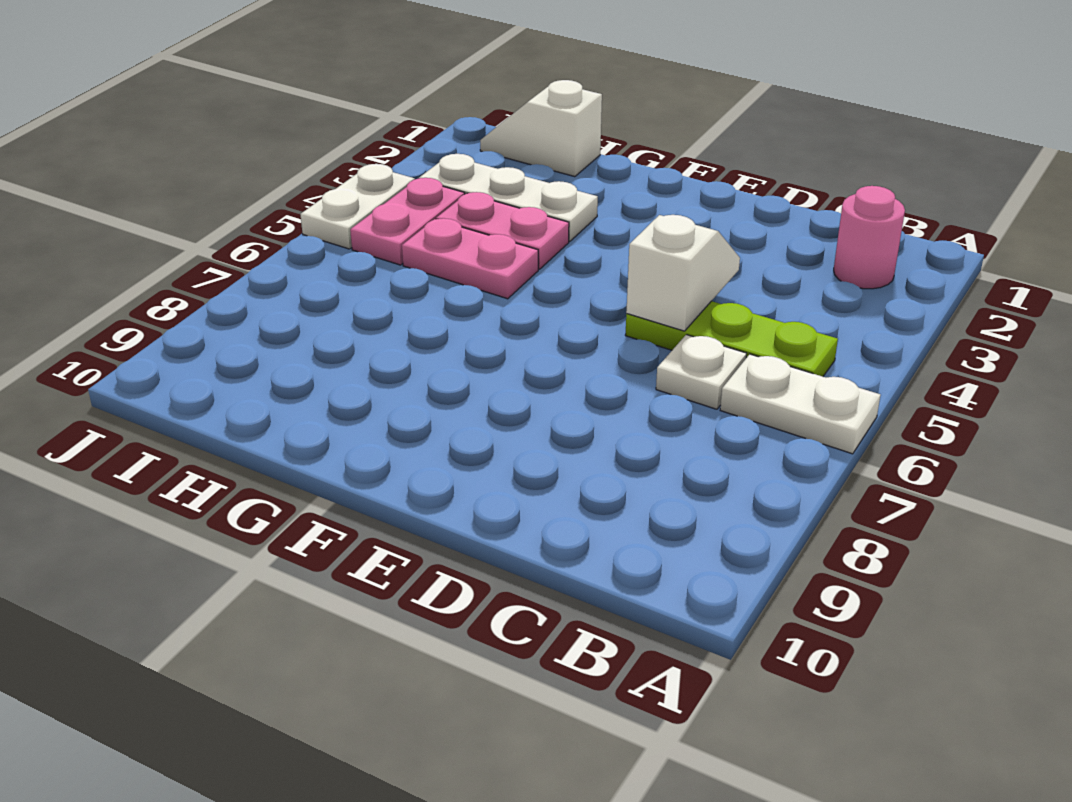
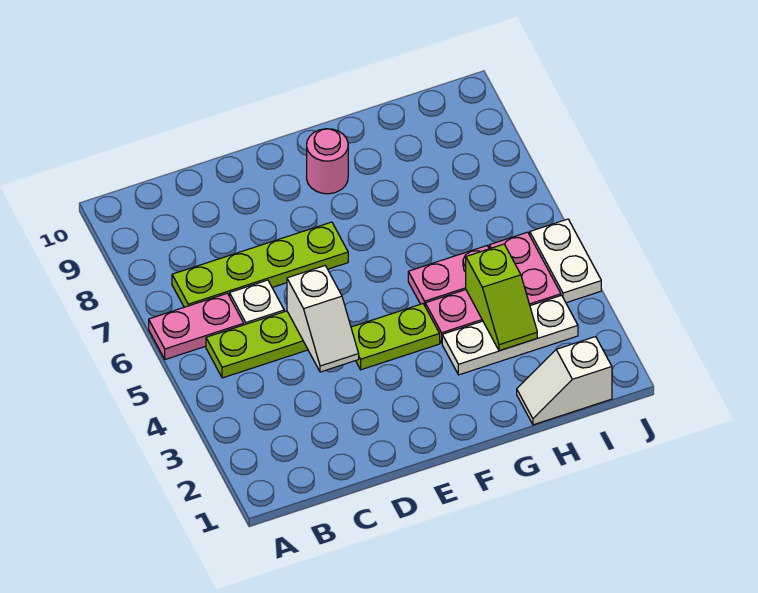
white 1x2 plate [720,354,881,454] -> pink 1x2 plate [149,293,244,359]
pink 1x1 round brick [834,186,905,289] -> pink 1x1 round brick moved to [307,129,348,194]
none -> lime 1x4 plate [172,222,348,307]
none -> lime 1x2 plate [351,304,440,370]
white 1x2 slope [480,80,602,177] -> white 1x2 slope turned to [517,337,612,425]
none -> lime 1x2 slope [466,244,537,351]

